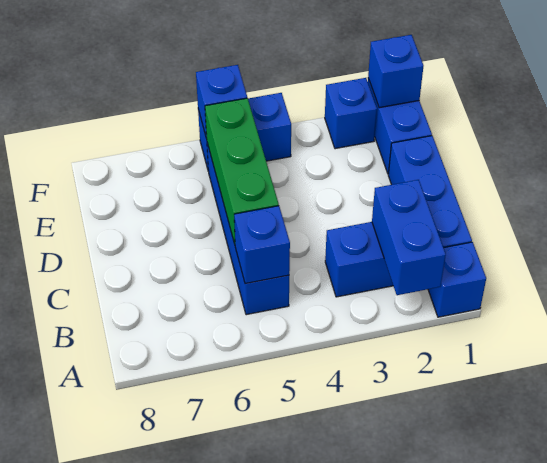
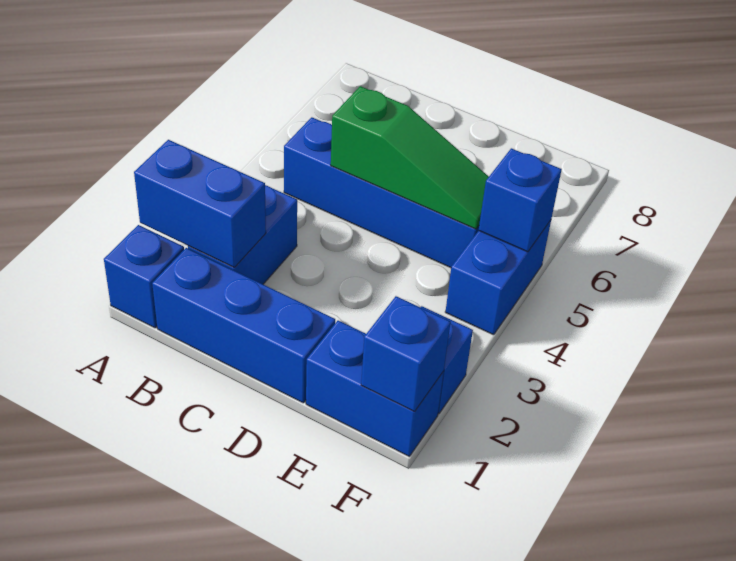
blue 1x1 brick [234,206,290,284] -> none
green 1x3 brick [205,98,279,244] -> green 1x3 slope [331,86,489,229]

